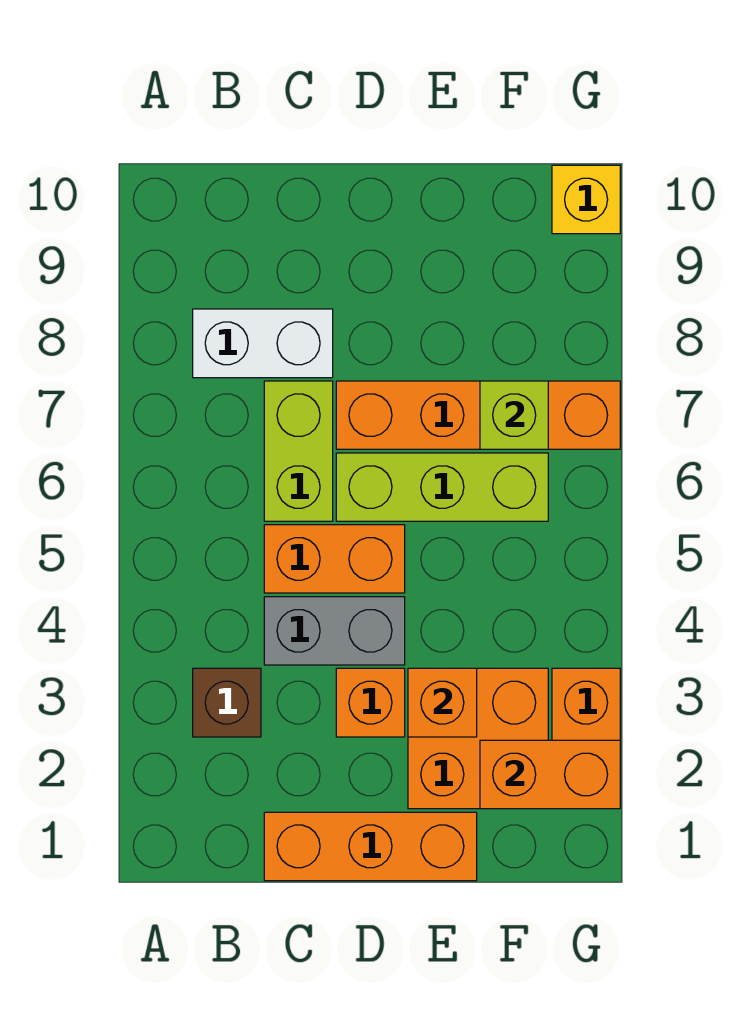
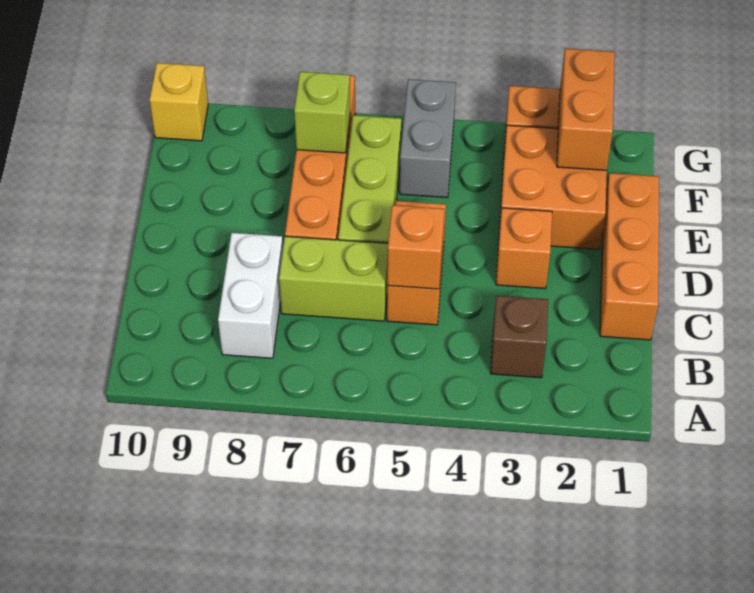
grey 1x2 brick [264,597,405,665] -> grey 1x2 brick moved to [400,79,456,198]
orange 1x1 brick [408,668,477,737] -> orange 1x1 brick moved to [387,205,444,289]

